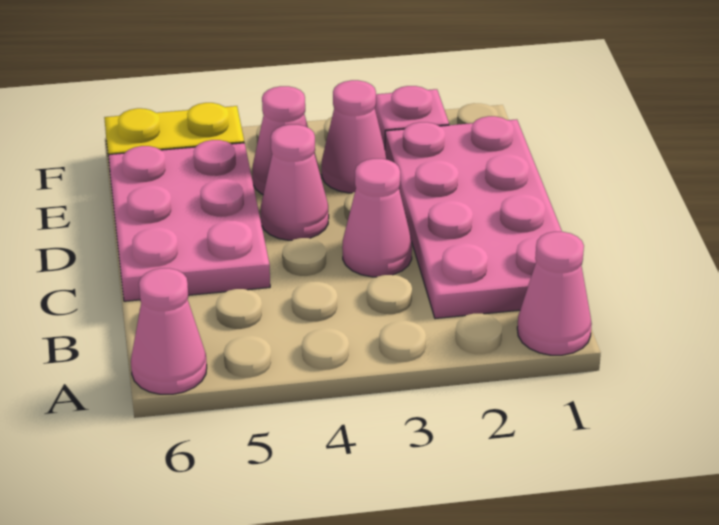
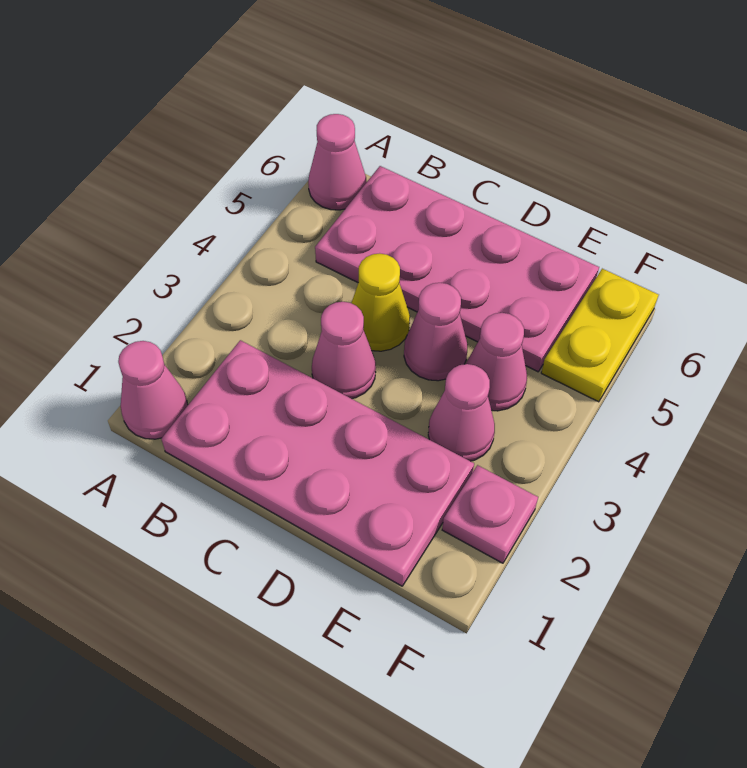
none -> yellow 1x1 cone [352,253,410,351]
pink 2x3 plate [109,140,270,301] -> pink 2x4 plate [315,166,599,372]

